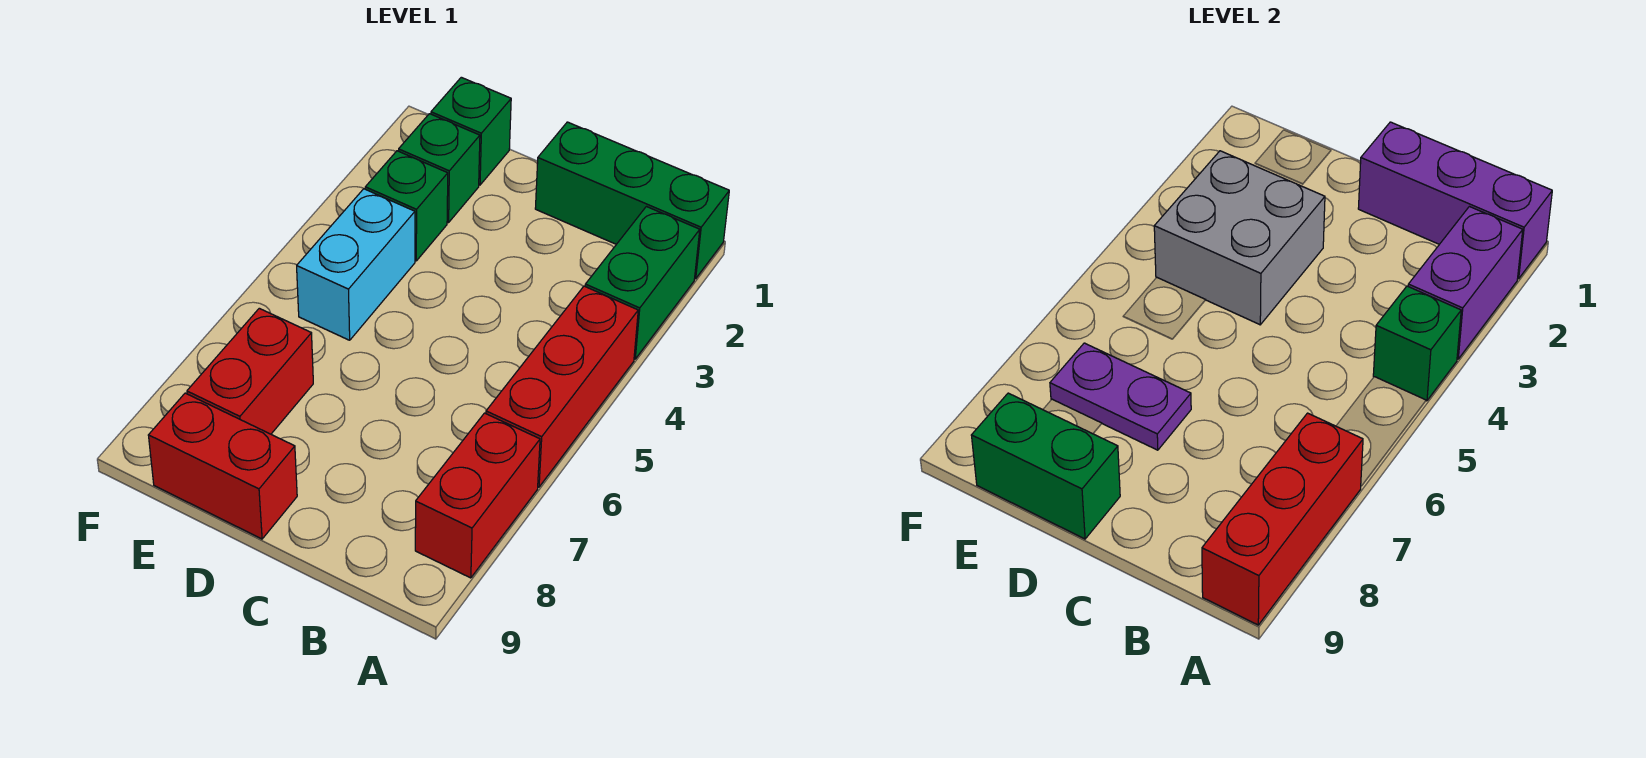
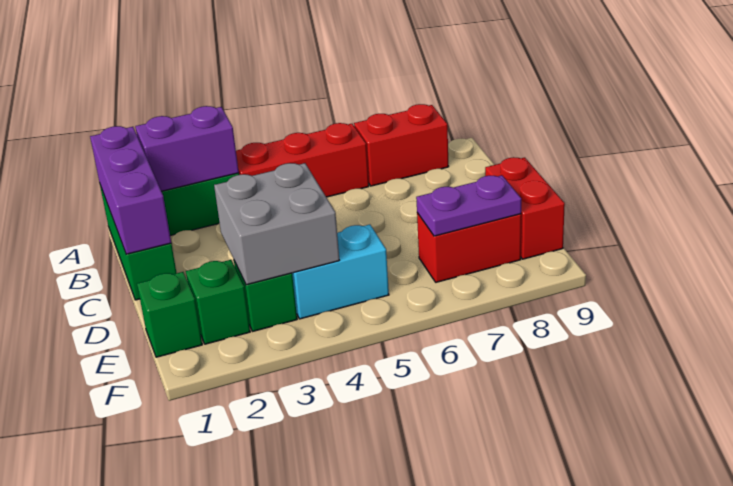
green 1x1 brick [1373,286,1461,401] -> none
red 1x3 brick [1202,413,1363,625] -> none
purple 1x2 plate [1050,343,1191,450] -> purple 1x2 plate turned to [416,175,521,236]
green 1x2 brick [971,393,1120,539] -> none

